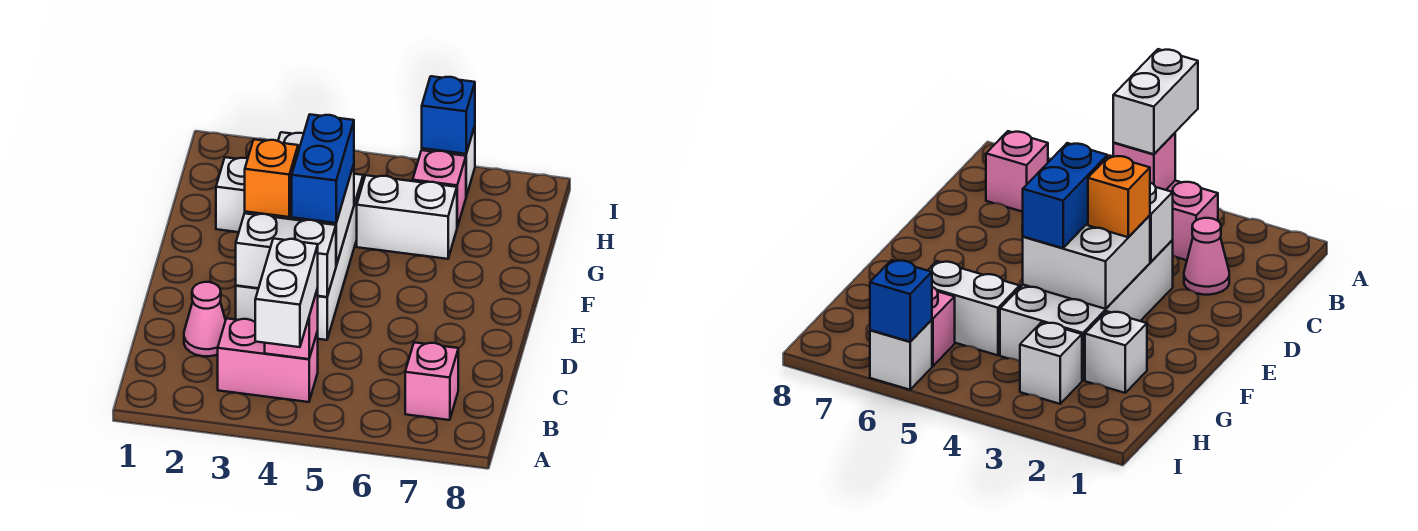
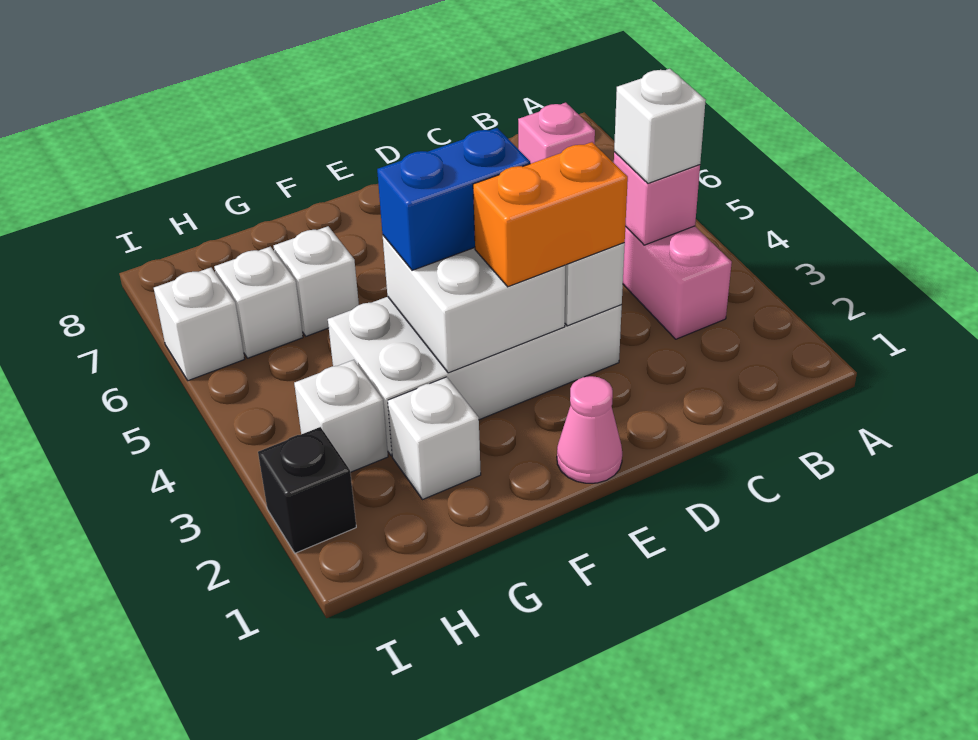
white 1x2 brick [255,238,318,347] -> white 1x1 brick [614,69,706,183]
pink 1x1 cone [184,282,226,356] -> pink 1x1 cone moved to [557,376,622,483]
orange 1x1 brick [245,139,298,217] -> orange 1x2 brick [473,142,628,287]
white 1x2 brick [357,175,457,259] -> white 1x1 brick [274,226,359,336]
pink 1x1 brick [413,150,466,227] -> white 1x1 brick [214,247,303,358]
none -> black 1x1 brick [258,427,356,553]
blue 1x1 brick [422,76,475,154] -> none

